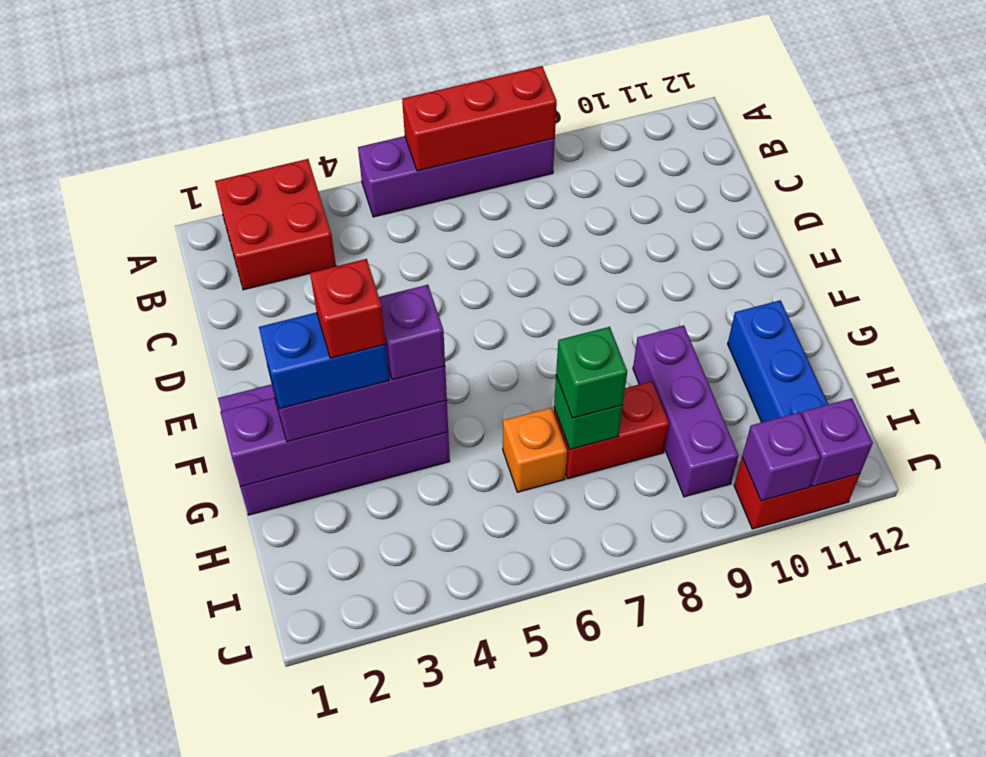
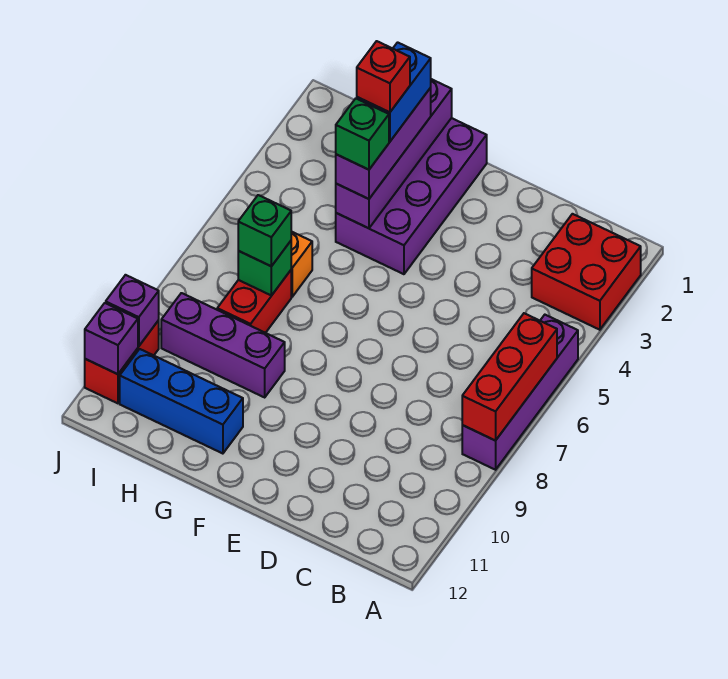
purple 1x1 brick [379,285,445,380] -> green 1x1 brick [336,98,389,170]

